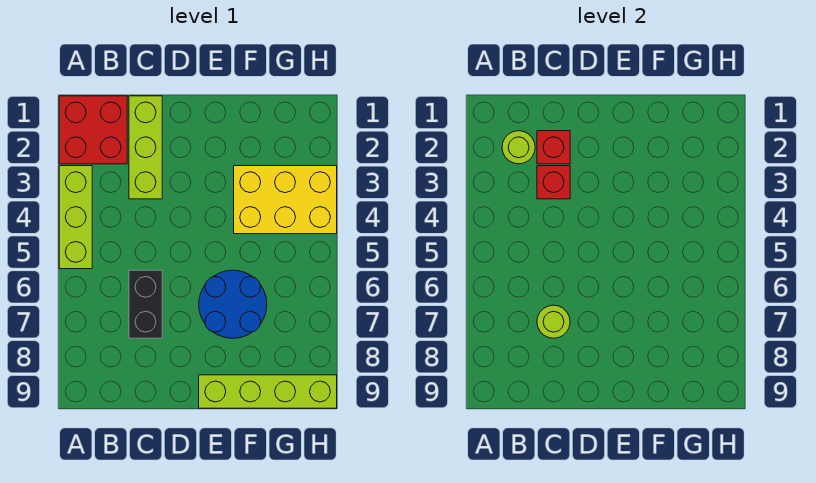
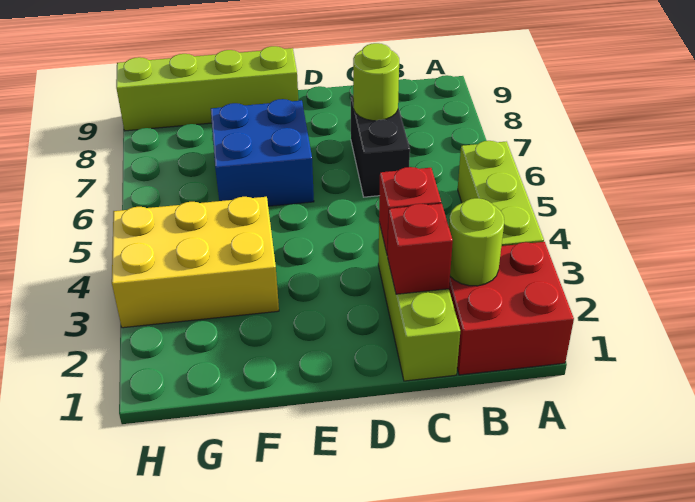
blue 2x2 round brick [199,270,267,338] -> blue 2x2 brick [211,99,314,206]

